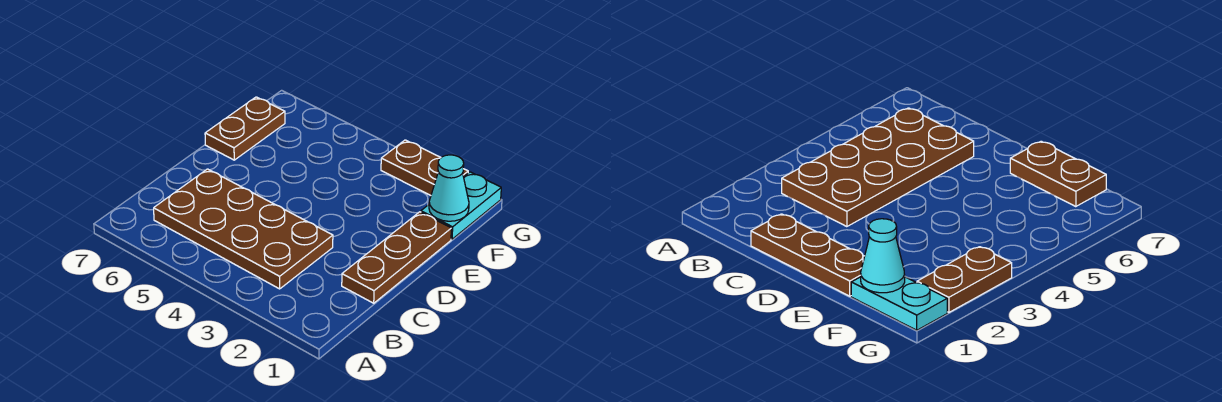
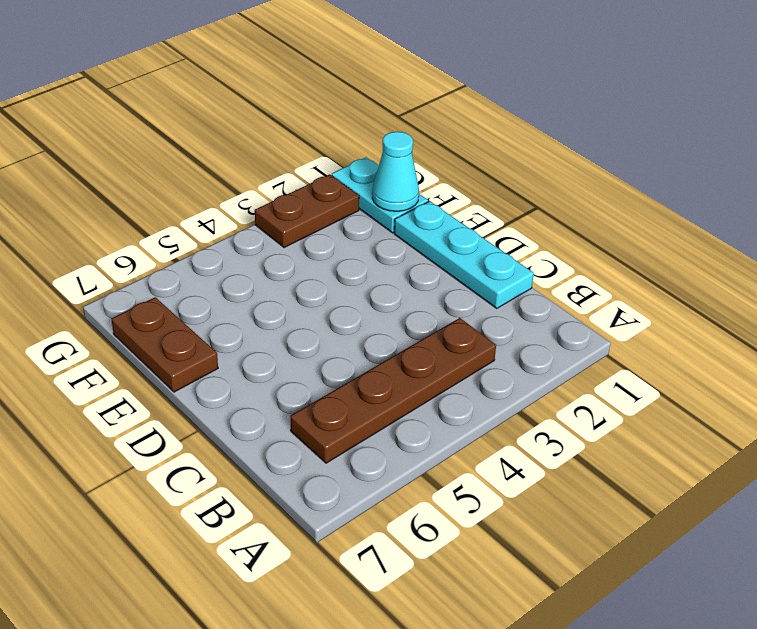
brown 2x4 plate [154,169,333,289] -> brown 1x4 plate [290,318,496,463]
brown 1x3 plate [342,212,451,303] -> cyan 1x3 plate [394,201,534,308]

